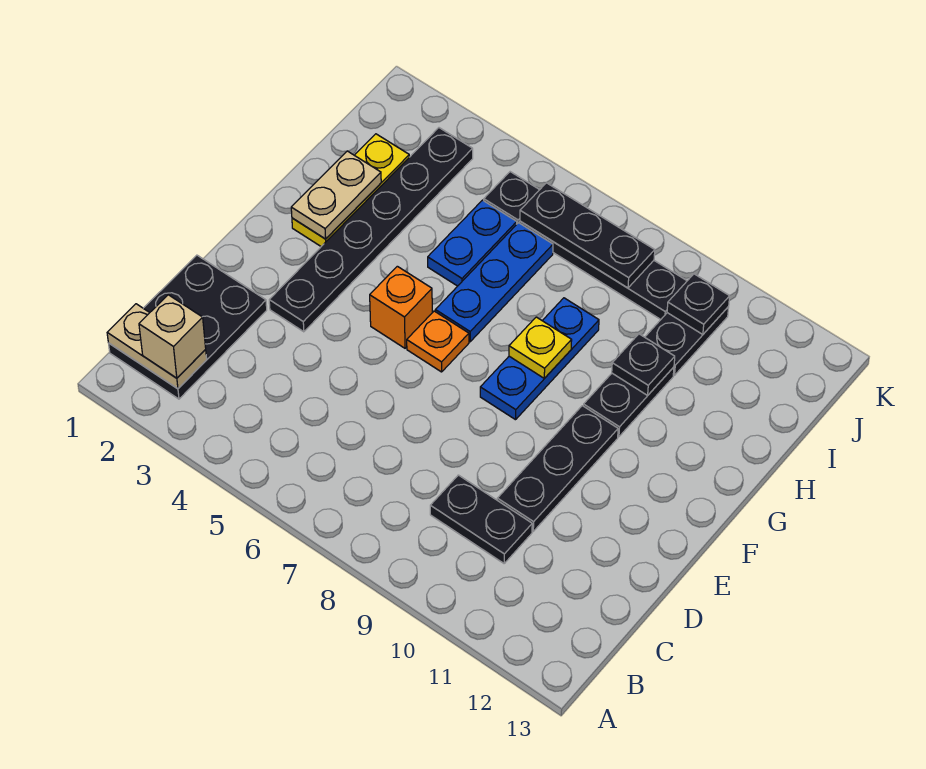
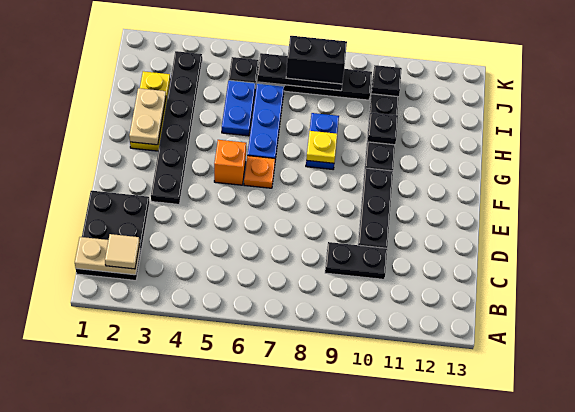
tan 1x1 brick [139,295,206,378] -> tan 1x1 tile [105,234,140,269]
blue 1x3 plate [480,298,599,420] -> blue 1x2 plate [306,113,339,169]
none -> black 1x2 brick [286,36,347,84]

